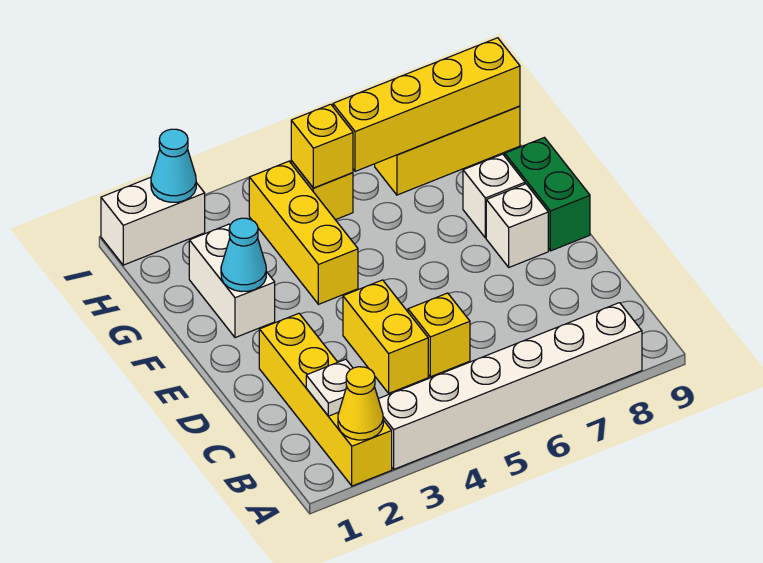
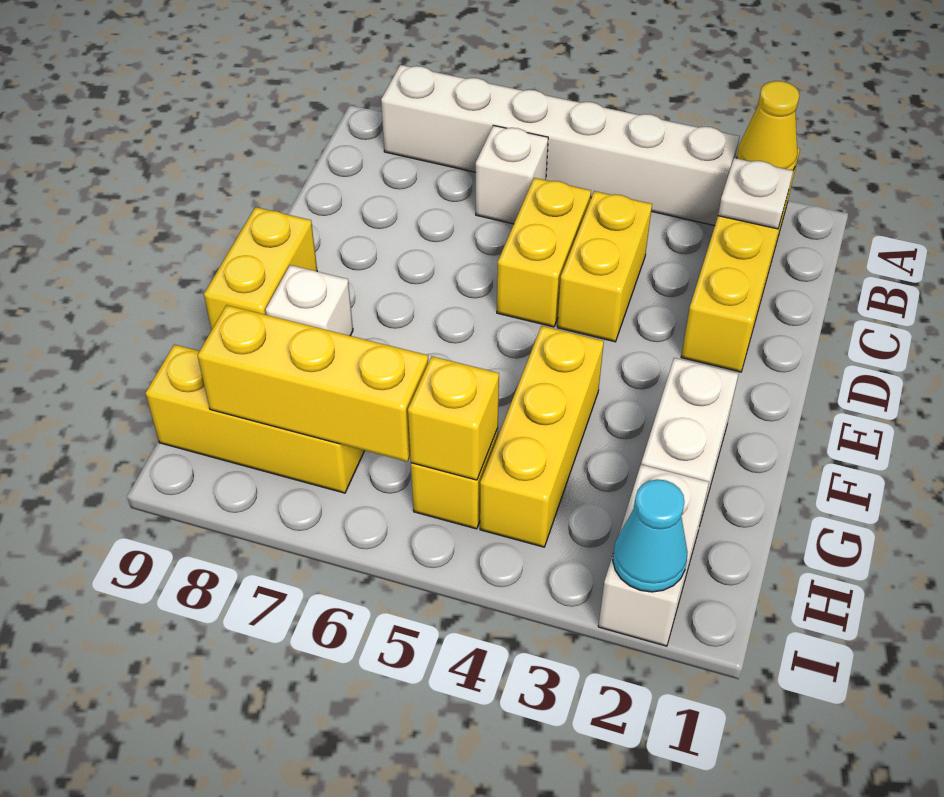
yellow 1x1 brick [408,293,470,377] -> yellow 1x2 brick [497,178,591,327]
white 1x1 brick [486,184,548,267] -> white 1x1 brick moved to [476,125,548,224]
green 1x2 brick [505,138,590,251] -> yellow 1x2 brick [204,207,317,330]
cyan 1x1 cone [221,218,266,292] -> none
yellow 1x4 brick [333,38,520,171] -> yellow 1x3 brick [198,305,428,462]
white 1x2 brick [101,177,205,265] -> white 1x2 brick turned to [598,464,709,646]

